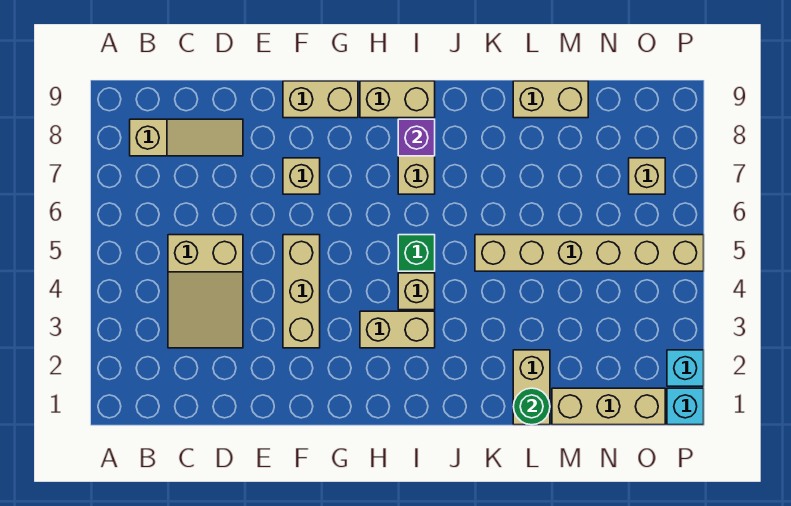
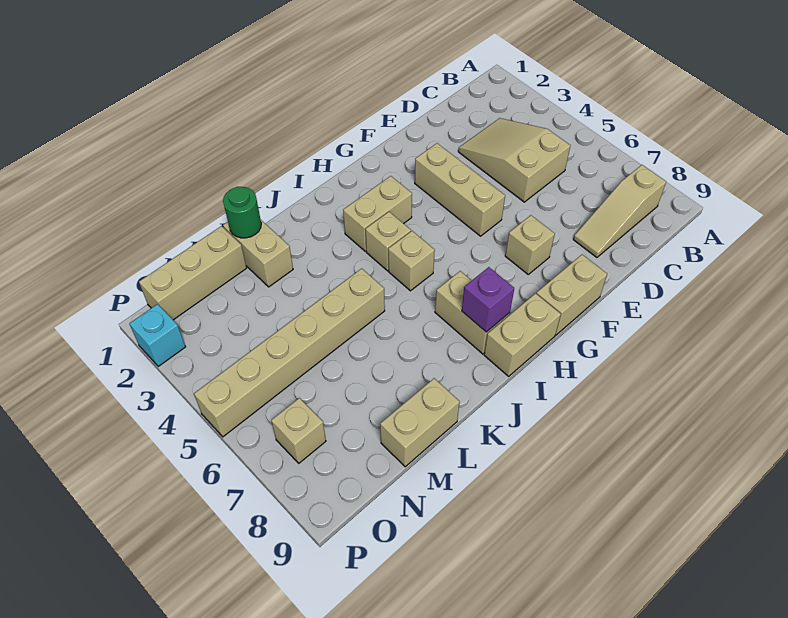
green 1x1 brick [398,235,435,271] -> tan 1x1 brick [388,231,435,291]
cyan 1x1 brick [667,388,704,425] -> none

